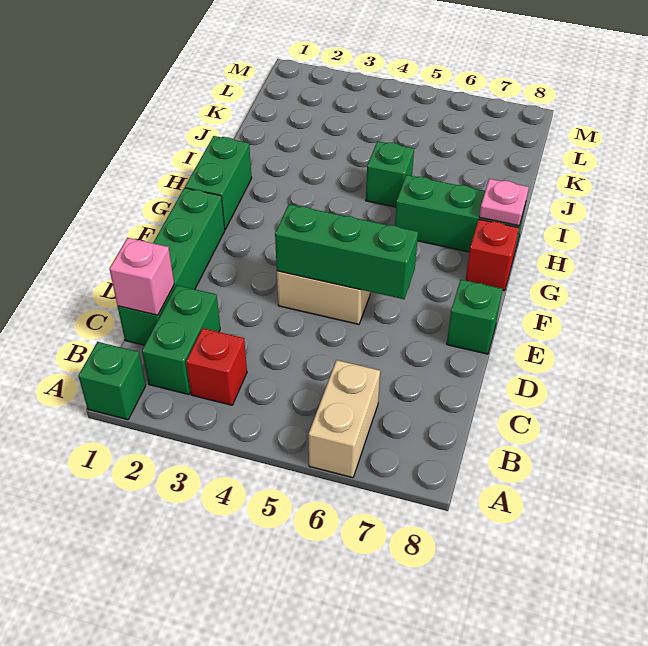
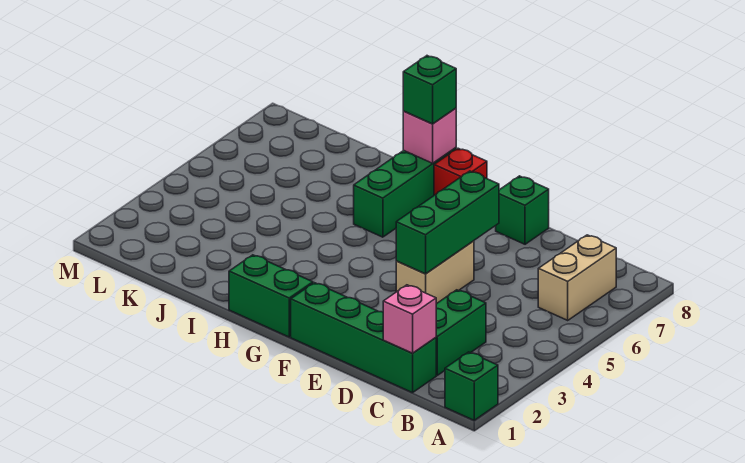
tan 1x2 brick [309,360,380,478] -> tan 1x2 brick turned to [538,235,616,320]
green 1x2 brick [142,285,220,395] -> green 1x2 brick turned to [436,290,486,375]
red 1x1 brick [186,328,247,405] -> none
pink 1x1 plate [479,179,529,226] -> pink 1x1 brick [403,108,456,163]
green 1x1 brick [366,141,414,207] -> green 1x1 brick moved to [403,56,456,124]

